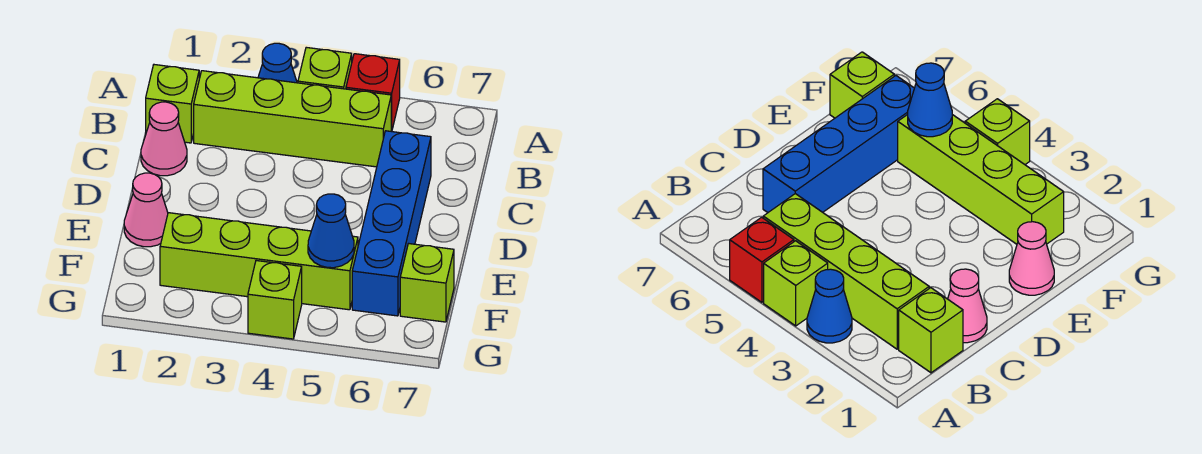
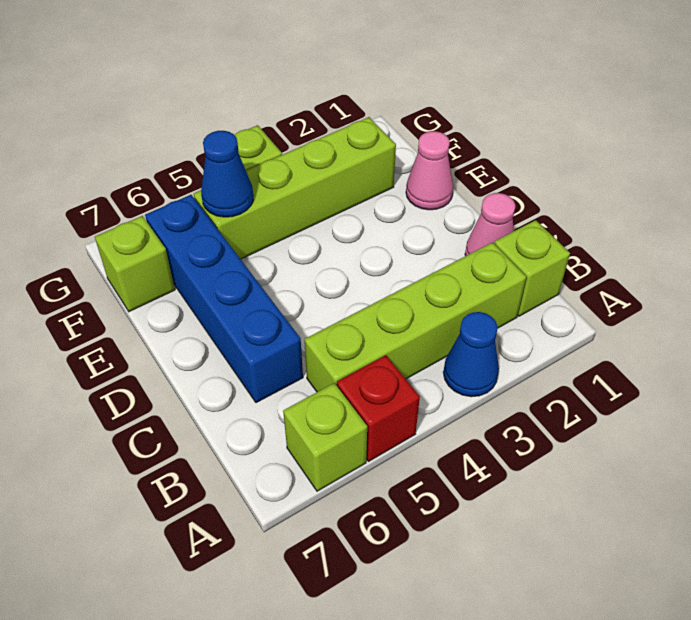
lime 1x1 brick [298,47,352,89] -> lime 1x1 brick moved to [283,383,367,491]

